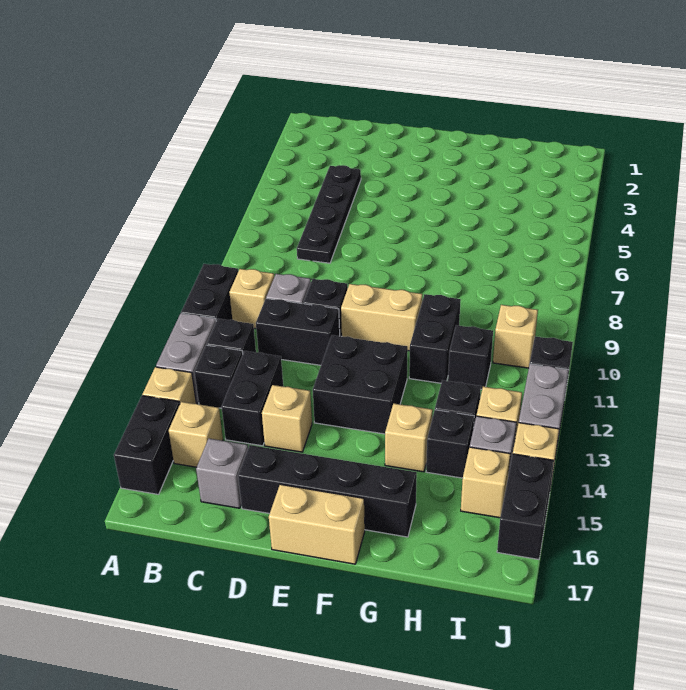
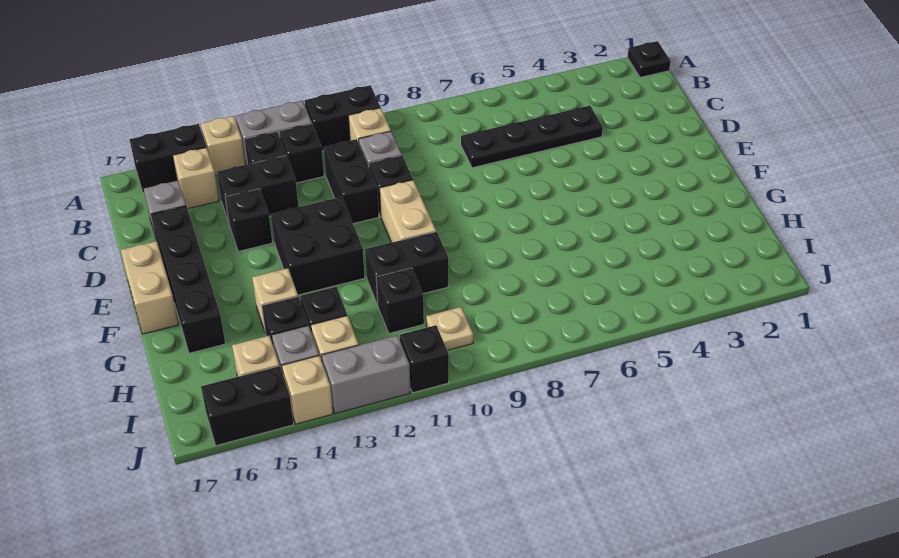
none -> black 1x1 plate [628,41,671,77]
tan 1x1 brick [262,385,312,452] -> black 1x1 brick [225,189,272,252]
tan 1x1 brick [493,305,538,368] -> tan 1x1 plate [426,307,473,350]

